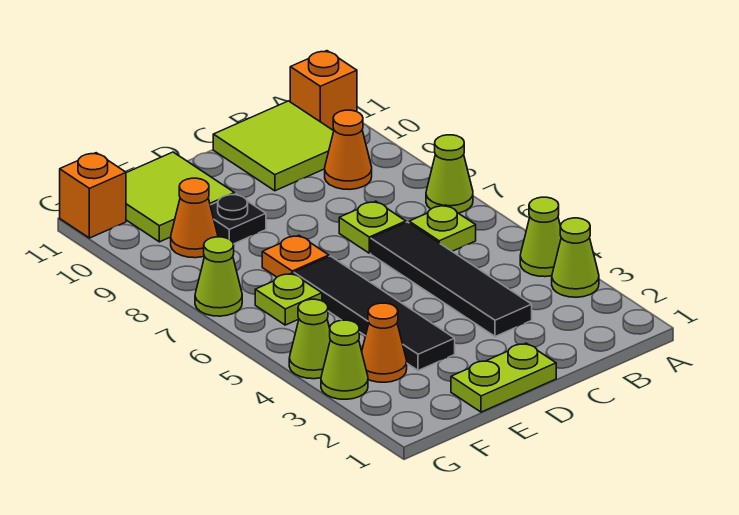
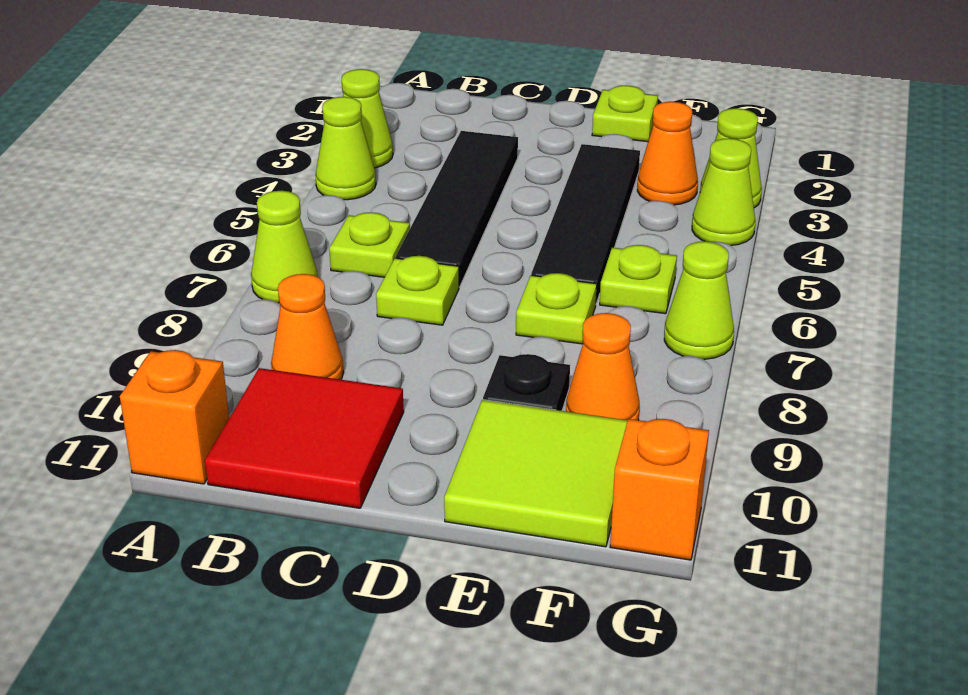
lime 2x2 tile [213,101,334,191] -> red 2x2 tile [205,368,404,508]
lime 1x2 plate [451,343,556,412] -> lime 1x1 plate [592,85,658,142]
orange 1x1 plate [262,235,329,277] -> lime 1x1 plate [516,273,597,344]

